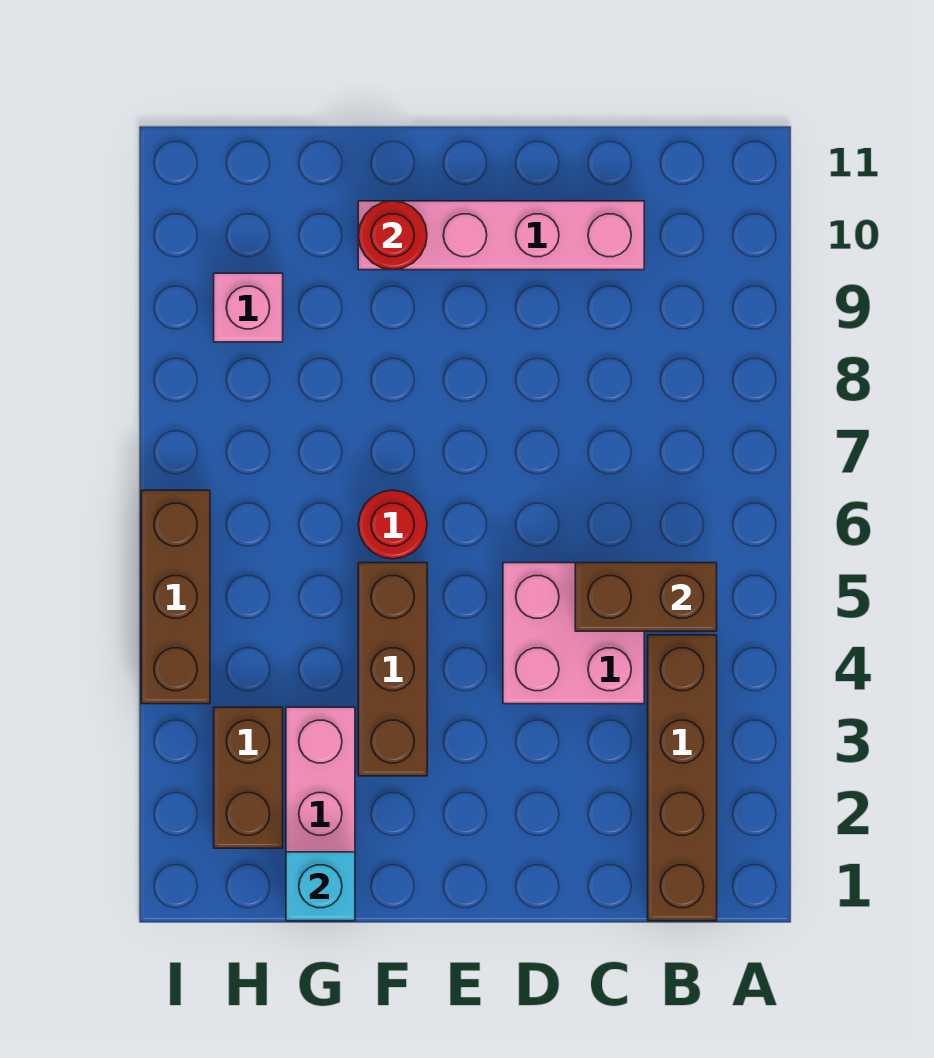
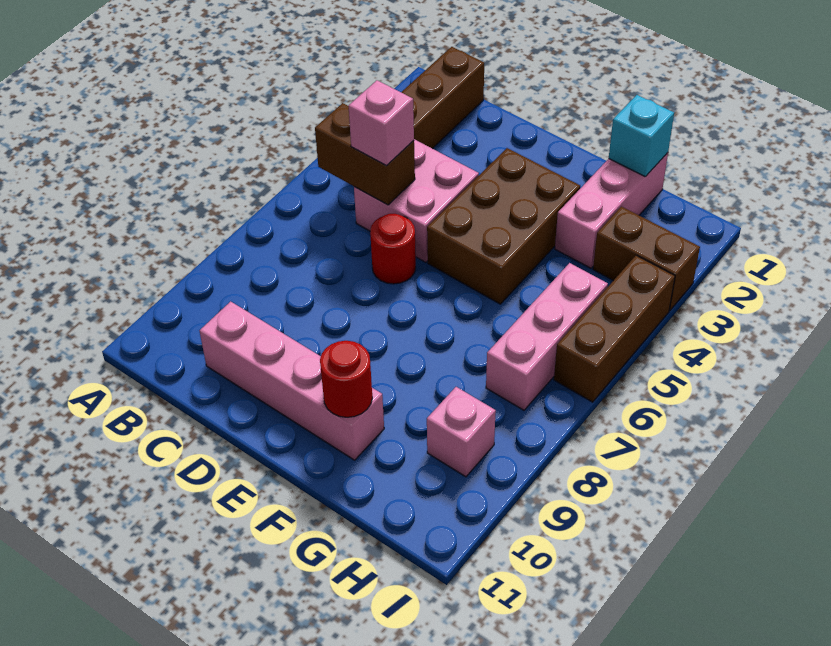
none -> pink 1x1 brick [349,80,414,166]
brown 1x3 brick [358,563,427,776] -> brown 2x3 brick [427,148,580,304]
red 1x1 round brick [358,490,427,559] -> red 1x1 round brick moved to [370,214,416,284]
brown 1x2 brick [214,707,283,848] -> brown 1x2 brick turned to [593,207,700,310]
none -> pink 1x3 brick [486,263,608,410]

